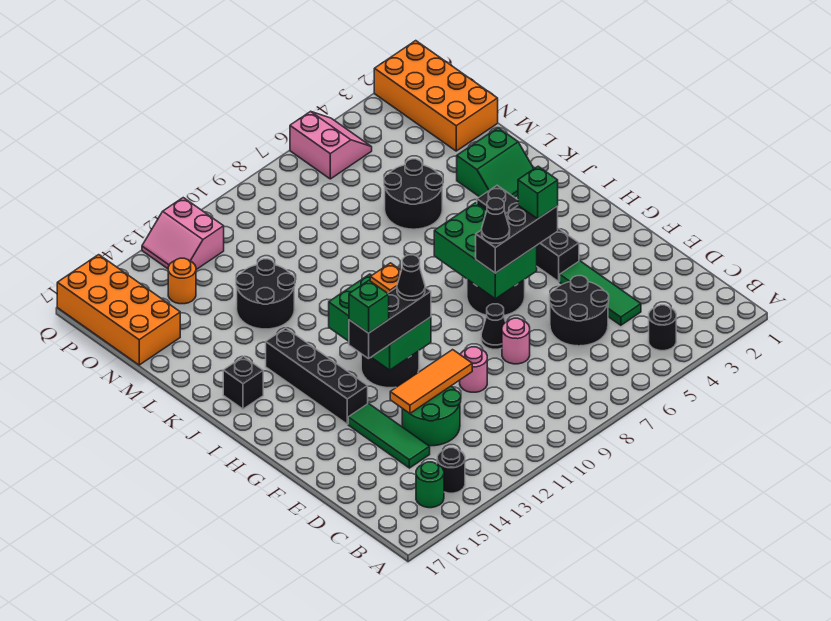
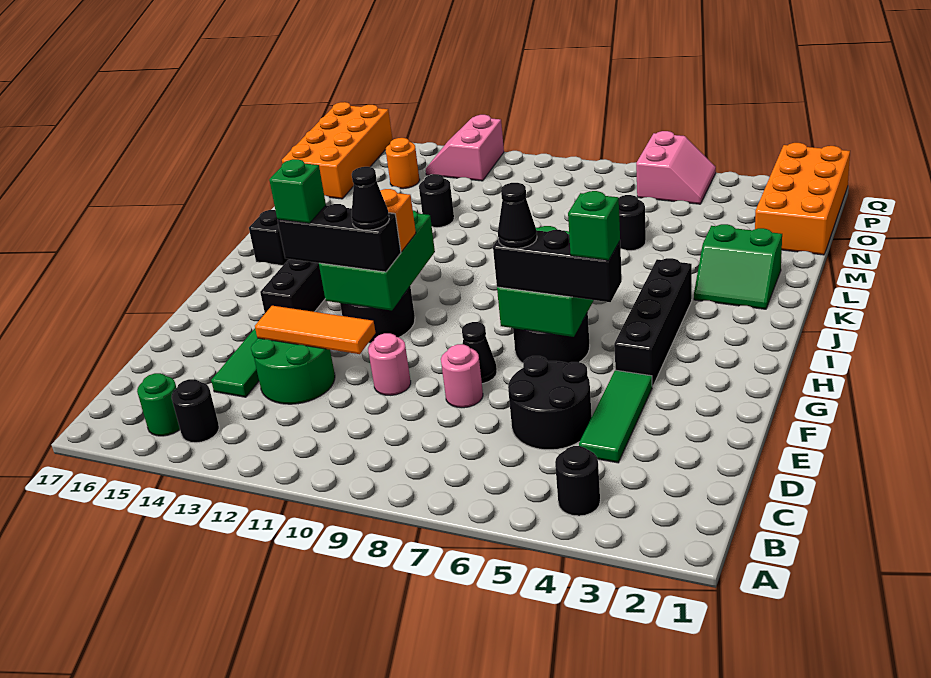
black 2x2 round brick [384,159,443,229] -> black 1x1 round brick [619,195,646,251]
black 2x2 round brick [236,259,295,329] -> black 1x1 round brick [419,174,454,228]

